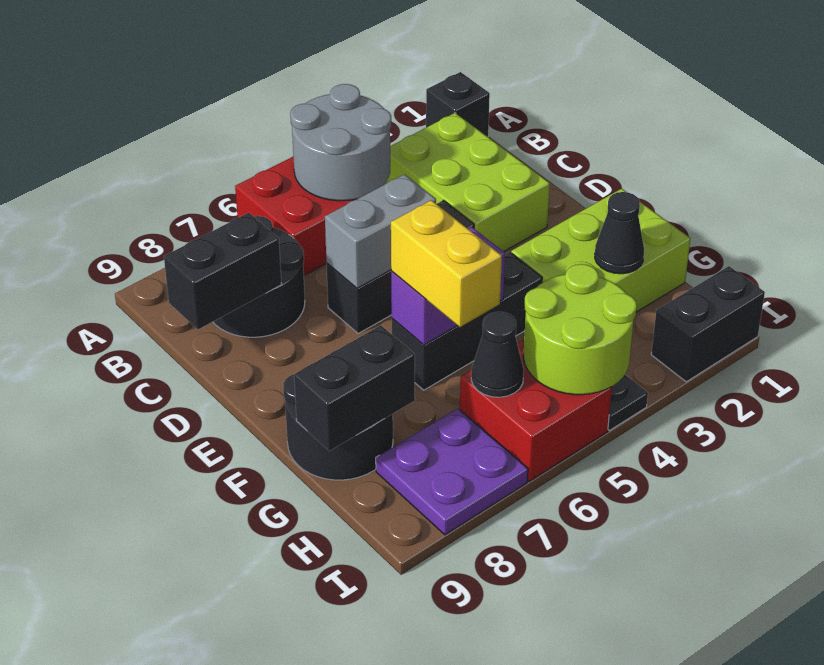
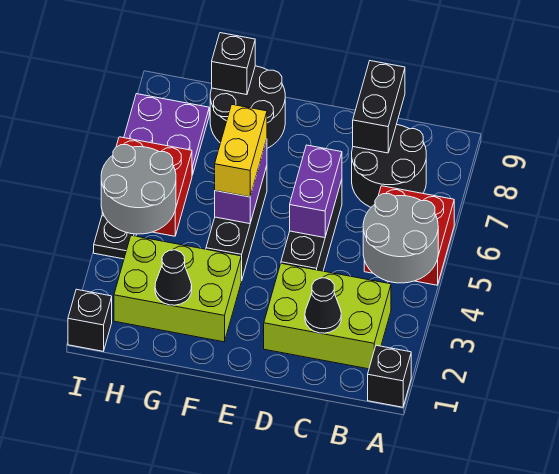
grey 1x2 brick [325,174,436,288] -> purple 1x2 brick [290,145,342,238]
lime 2x3 brick [511,189,690,312] -> lime 2x3 brick turned to [114,235,241,342]
yellow 1x2 brick [391,200,502,327] -> yellow 1x2 brick turned to [215,105,267,197]
black 1x2 brick [294,325,415,451] -> black 1x1 brick [212,33,255,95]
lime 2x2 round brick [524,264,637,395] -> grey 2x2 round brick [101,145,176,234]
black 1x1 cone [471,312,524,397] -> black 1x1 cone moved to [305,278,341,333]
black 1x2 brick [651,266,765,382] -> black 1x1 brick [68,289,112,351]

